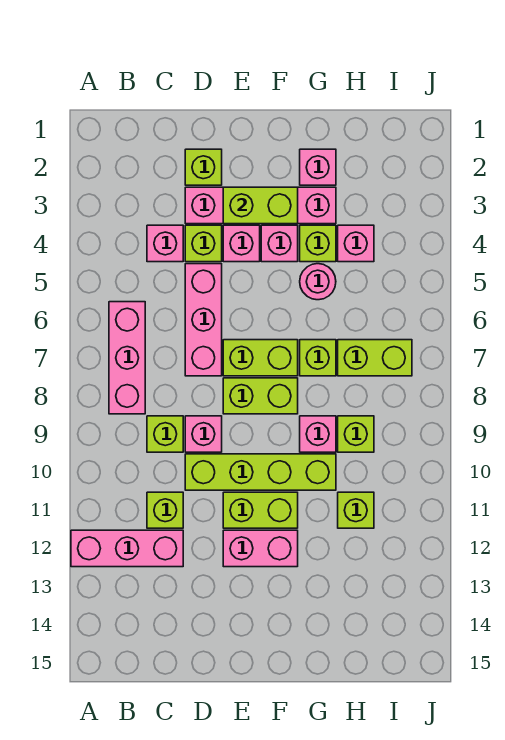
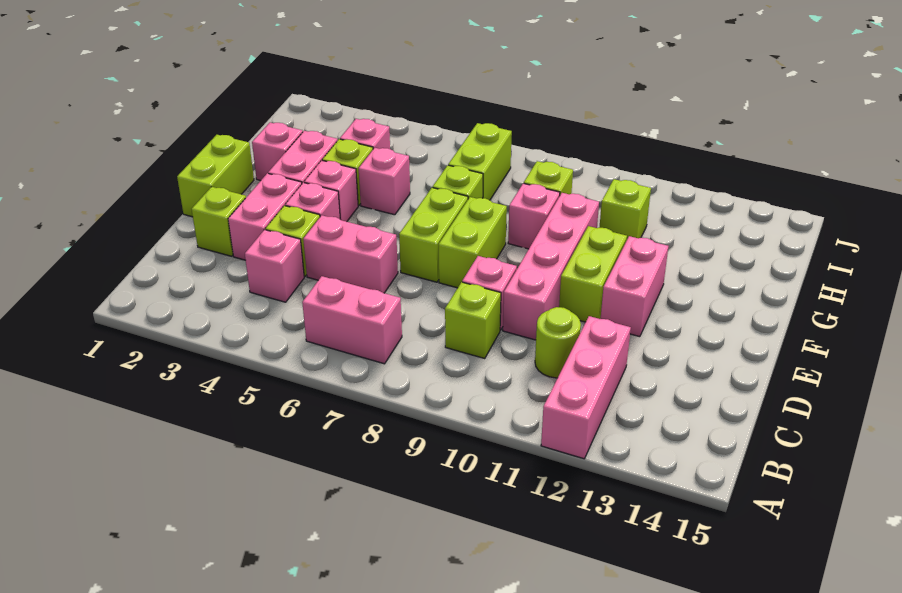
pink 1x3 brick [109,302,145,414] -> pink 1x2 brick [302,276,402,364]
lime 1x1 brick [147,492,183,528] -> lime 1x1 round brick [535,307,581,378]
pink 1x3 brick [185,264,222,376] -> pink 1x2 brick [303,215,398,293]
lime 1x4 brick [185,454,336,490] -> pink 1x4 brick [503,193,599,340]
lime 1x2 brick [223,187,298,224] -> lime 1x2 brick moved to [177,135,254,217]
pink 1x1 round brick [300,264,336,300] -> pink 1x1 brick [359,148,410,215]

